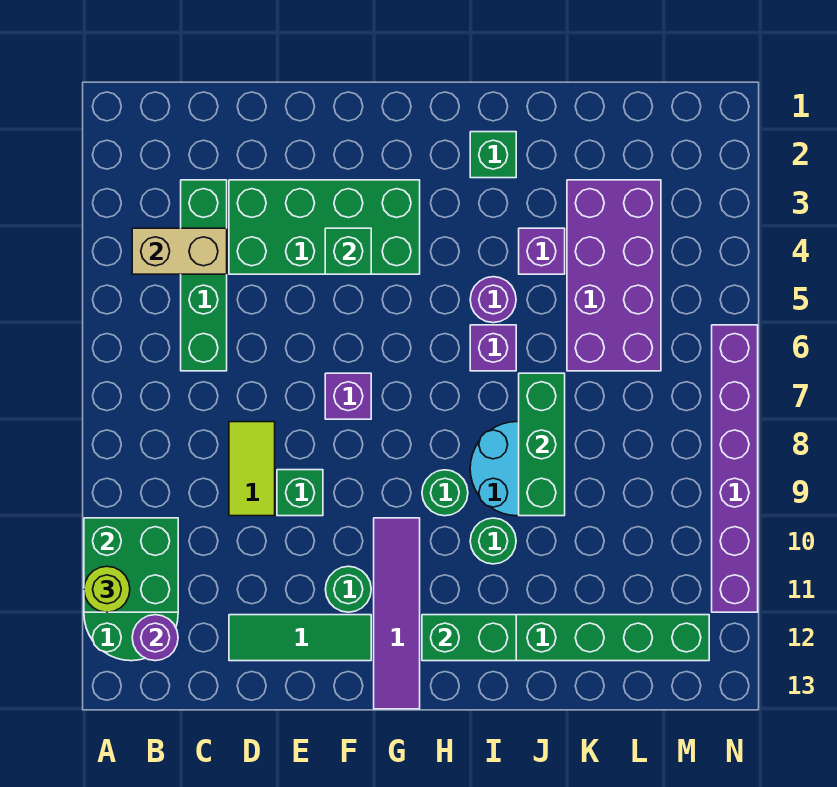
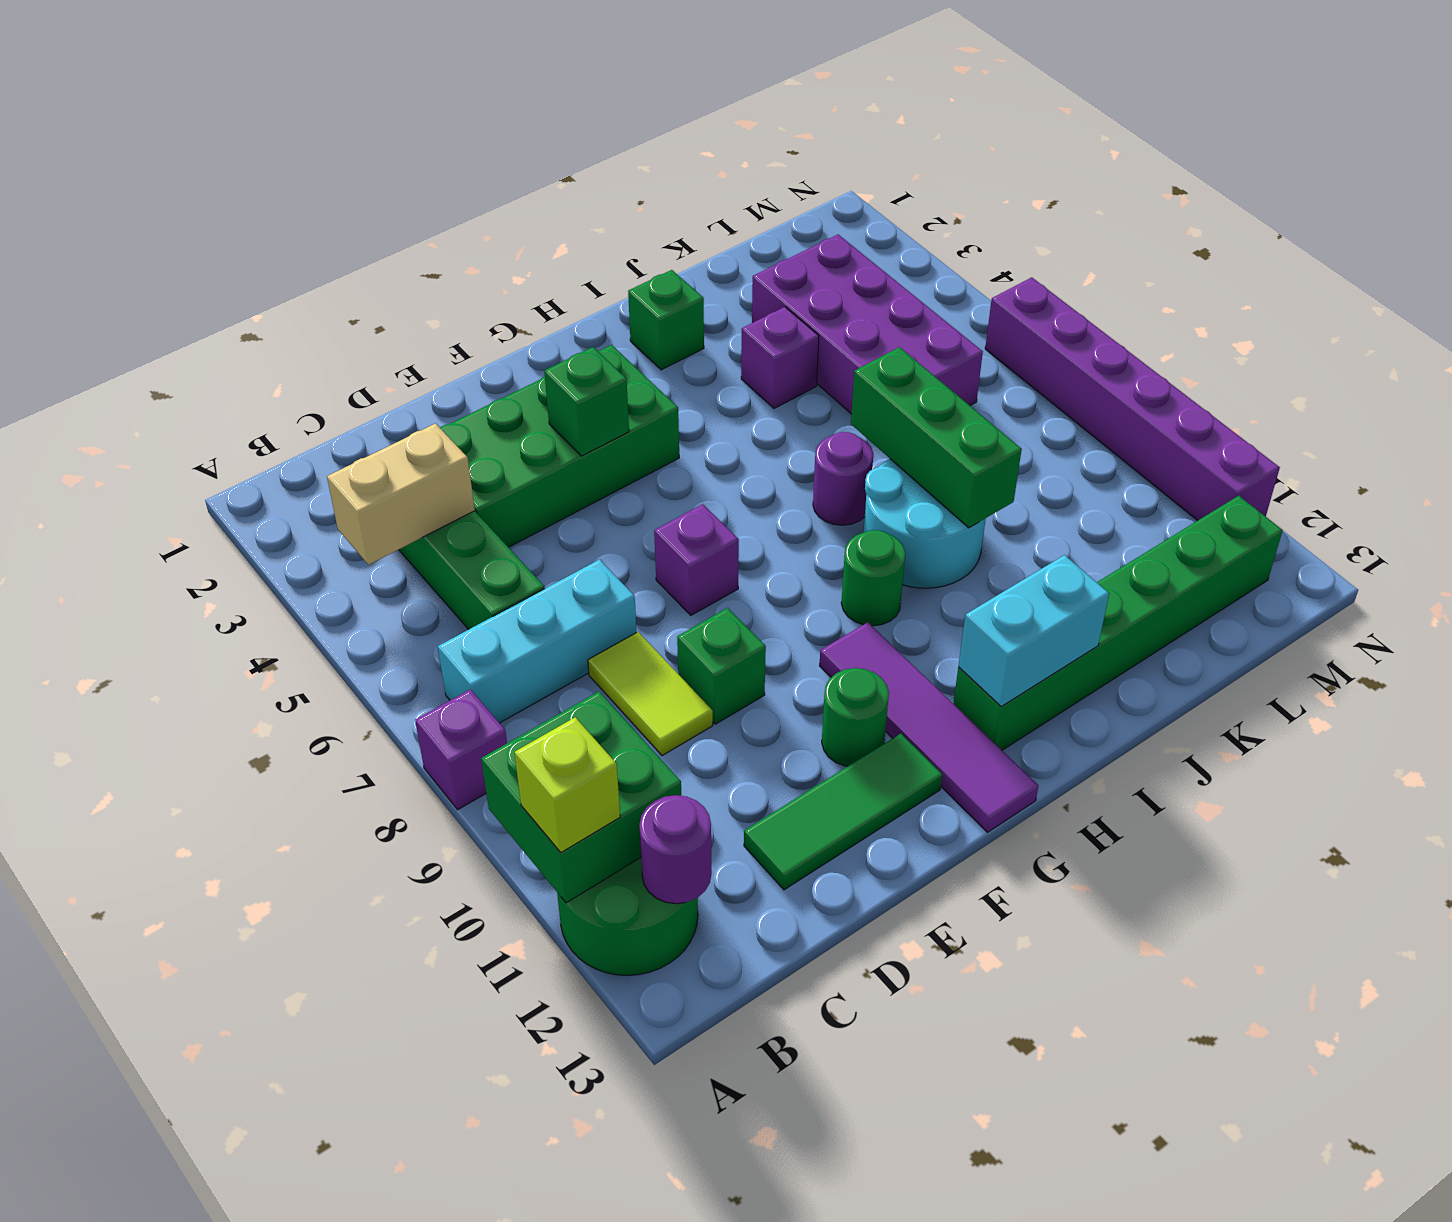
lime 1x1 round brick [84,566,130,612] -> lime 1x1 brick [514,717,620,853]
none -> cyan 1x3 brick [438,560,637,723]
green 1x2 brick [422,615,516,661] -> cyan 1x2 brick [958,555,1109,707]
purple 1x1 round brick [470,277,516,323] -> purple 1x1 round brick moved to [813,432,873,525]
purple 1x1 brick [470,325,516,371] -> purple 1x1 brick moved to [415,689,507,809]
green 1x1 round brick [470,518,516,564] -> none

